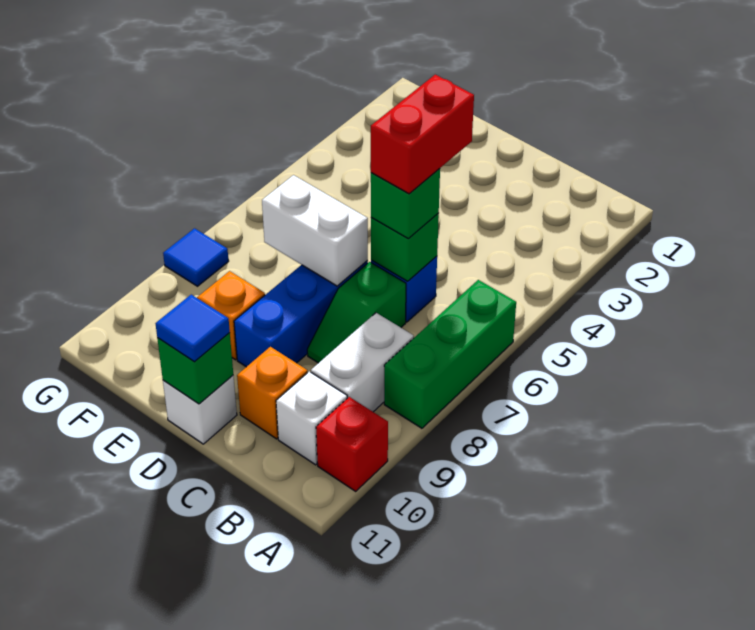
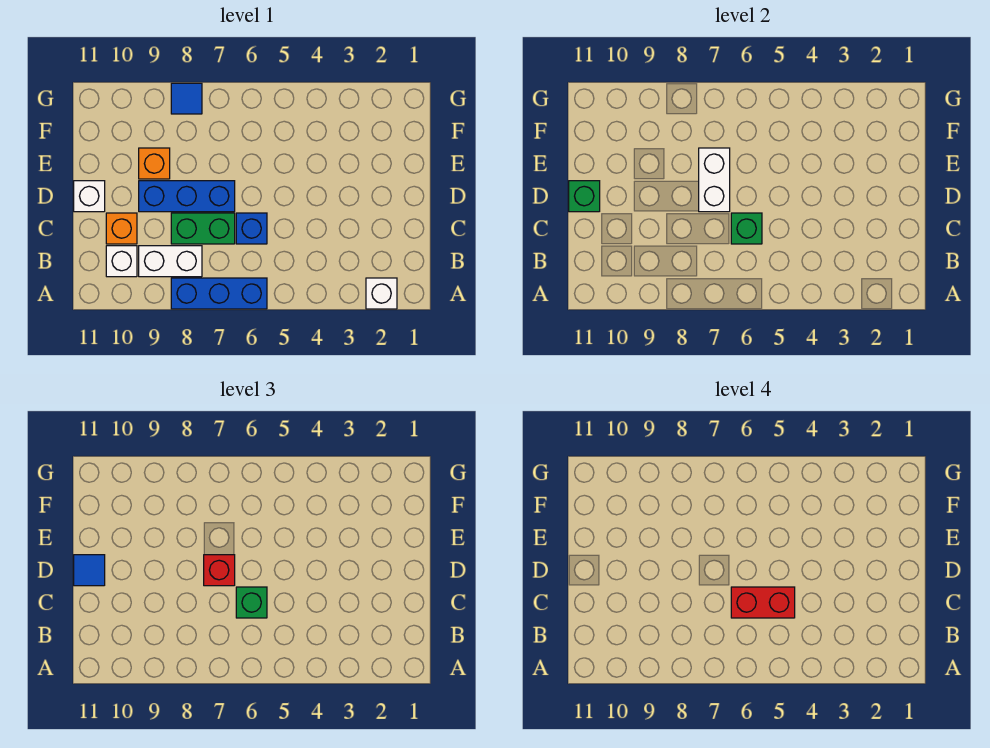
none -> white 1x1 brick [366,278,397,309]
green 1x3 brick [384,280,516,428] -> blue 1x3 brick [171,278,267,309]
red 1x1 brick [316,397,388,491] -> red 1x1 brick moved to [204,555,235,586]
green 1x2 slope [307,262,406,363] -> green 1x2 brick [171,213,235,244]

